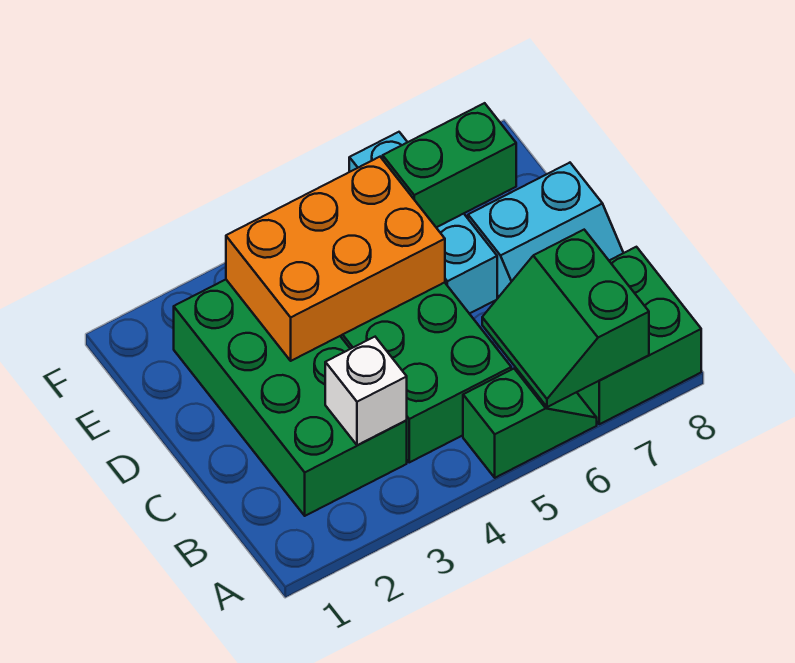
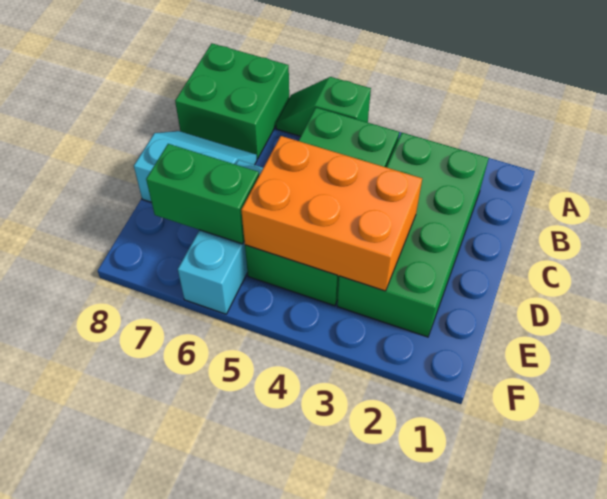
green 2x2 slope [482,230,649,407] -> none
white 1x1 brick [325,337,407,445] -> none

